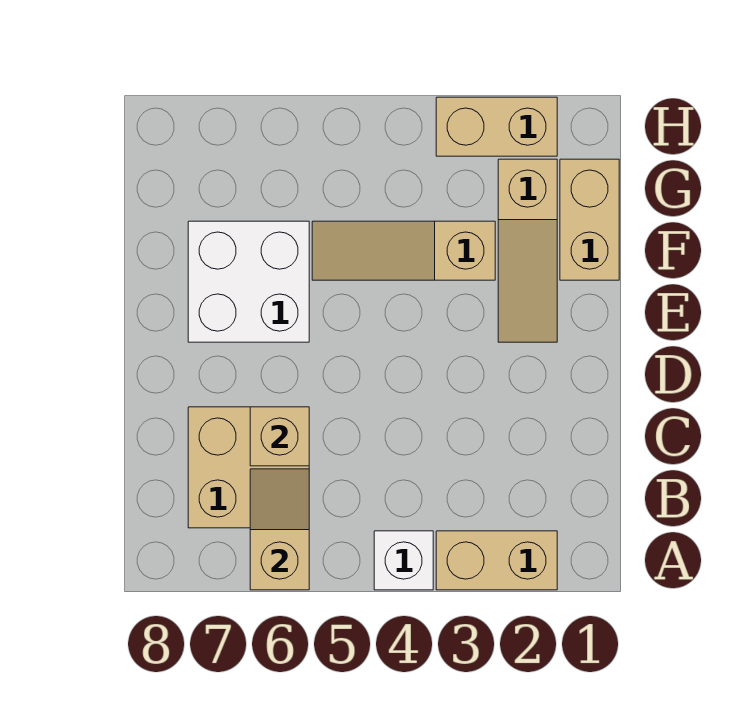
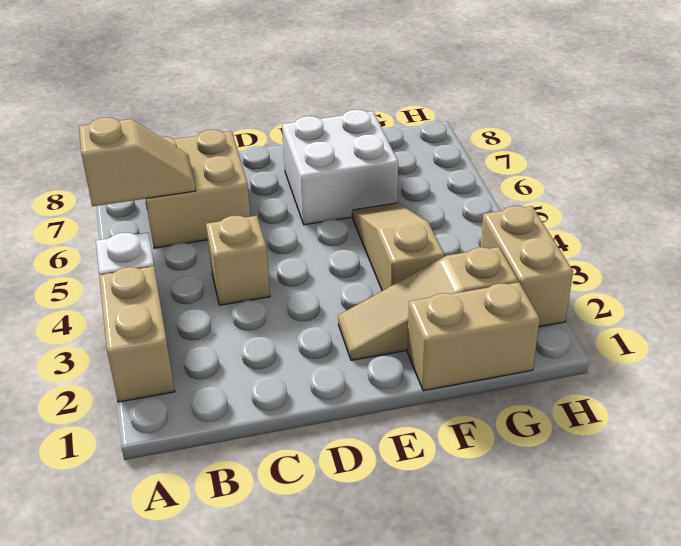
tan 1x1 brick [250,407,309,466] -> tan 1x1 brick moved to [206,216,270,305]

